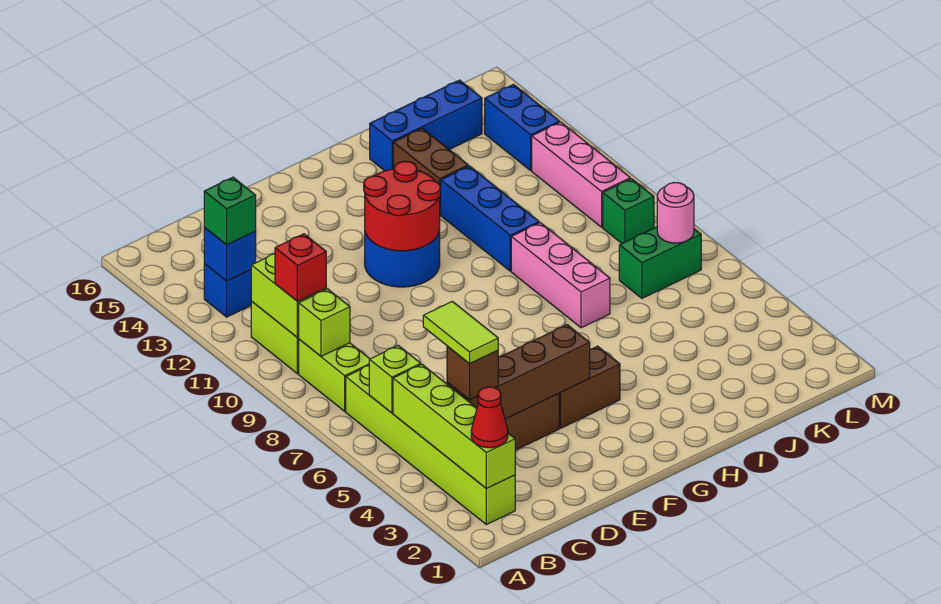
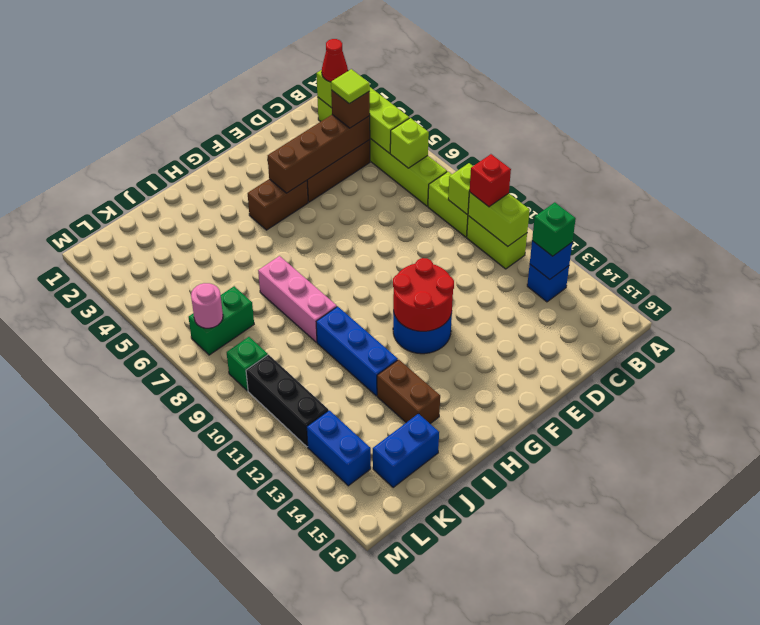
lime 1x2 tile [423,301,498,364] -> lime 1x1 tile [331,69,370,104]
blue 1x3 brick [370,80,482,171] -> blue 1x2 brick [373,414,439,487]
pink 1x3 brick [532,122,630,227] -> black 1x3 brick [246,355,328,447]

